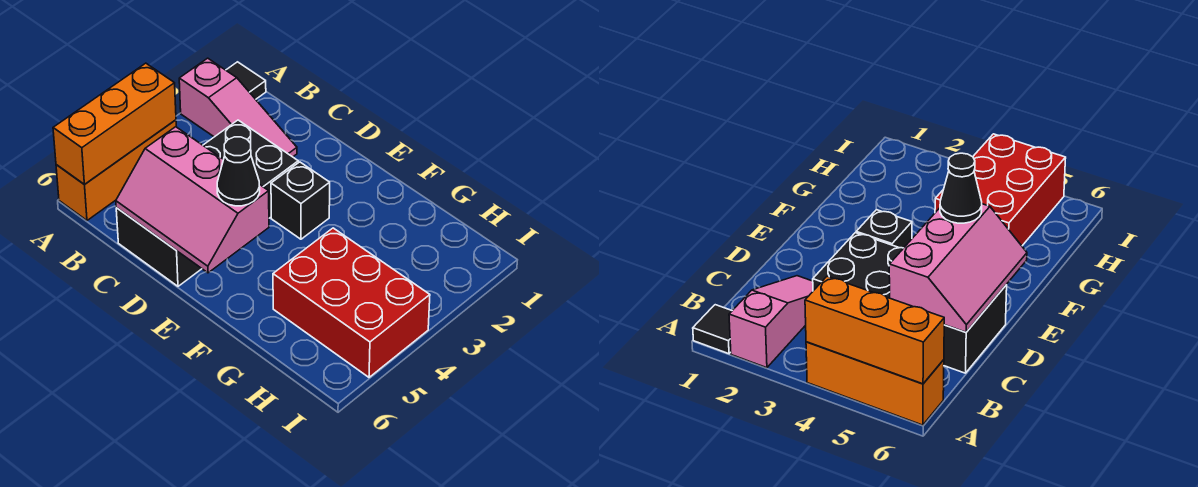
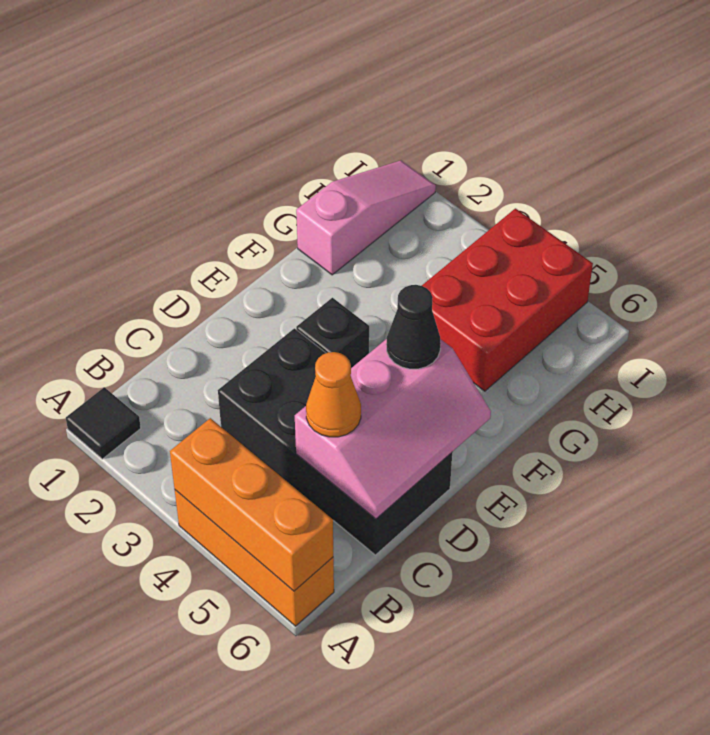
pink 1x3 slope [179,58,297,157] -> pink 1x3 slope moved to [296,161,436,275]
none -> orange 1x1 cone [306,352,361,437]

